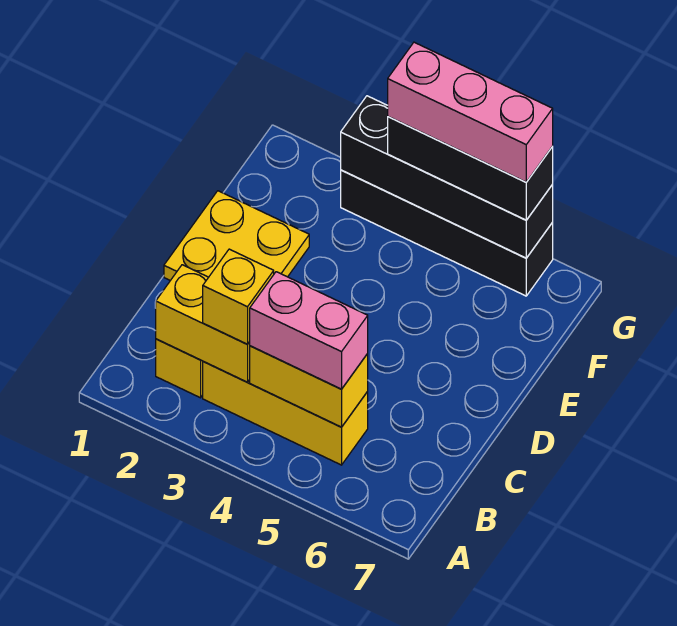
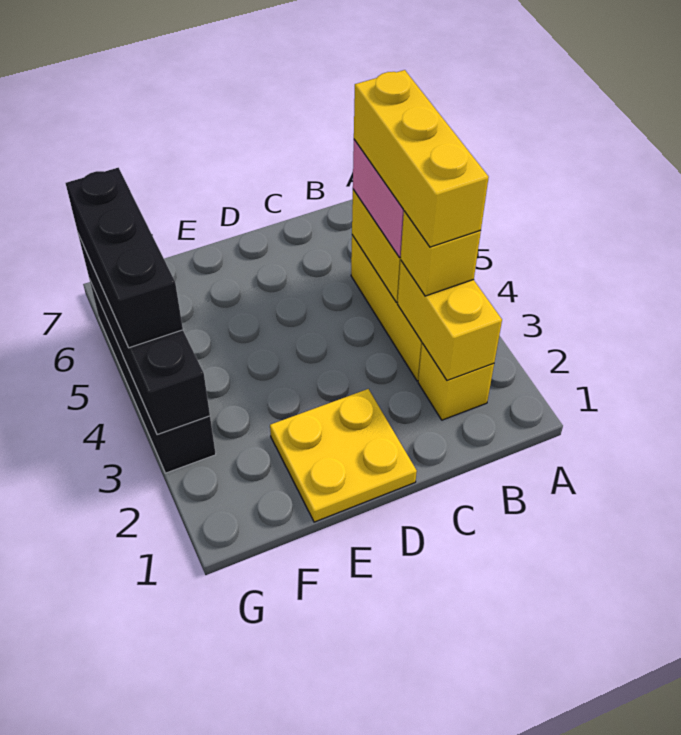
none -> yellow 1x3 brick [354,70,489,247]
pink 1x3 brick [388,42,553,182] -> none

